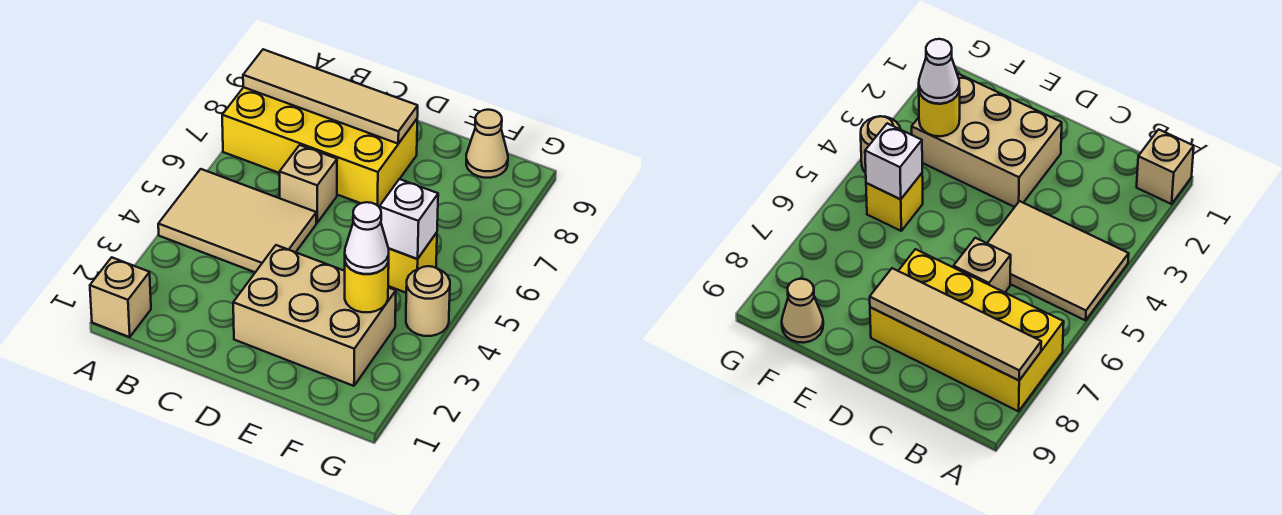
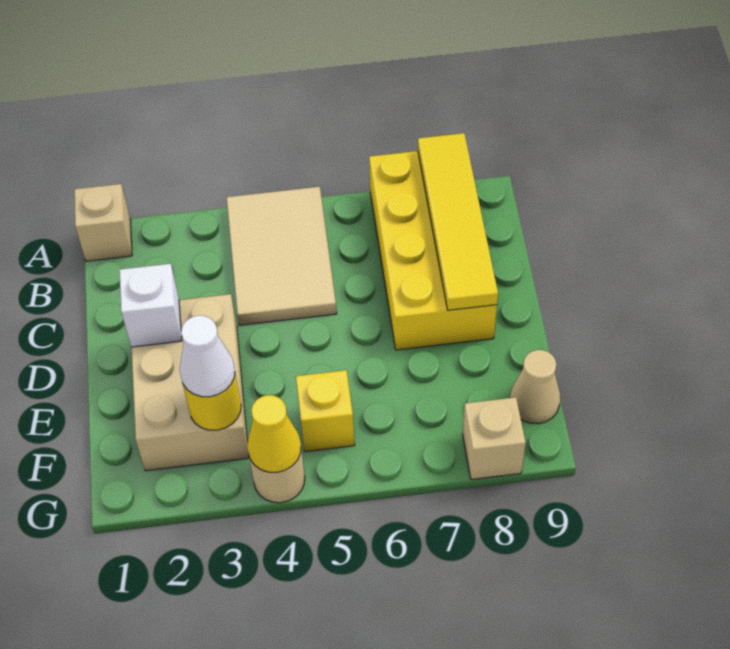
tan 1x4 tile [243,49,418,144] -> yellow 1x4 tile [418,133,498,310]
tan 1x1 brick [280,145,337,223] -> tan 1x1 brick moved to [463,397,526,480]
white 1x1 brick [379,179,438,259] -> white 1x1 brick moved to [119,264,182,347]
none -> yellow 1x1 cone [247,395,301,472]

